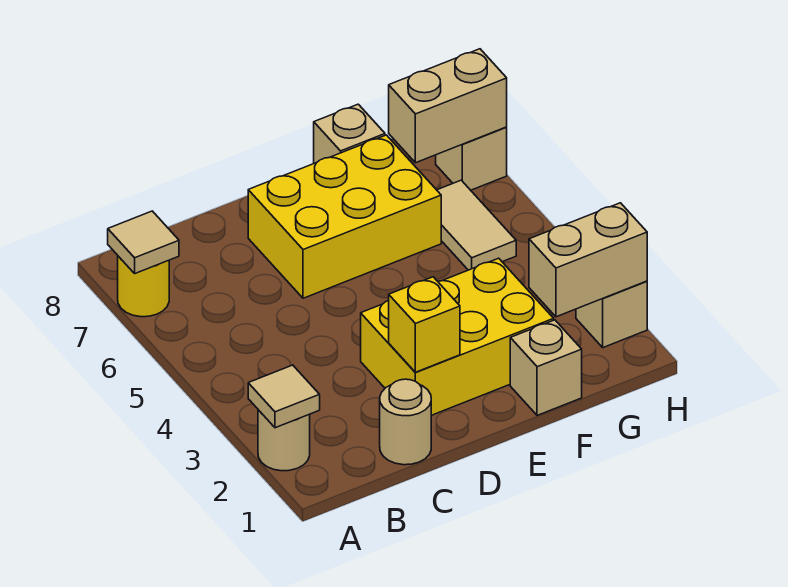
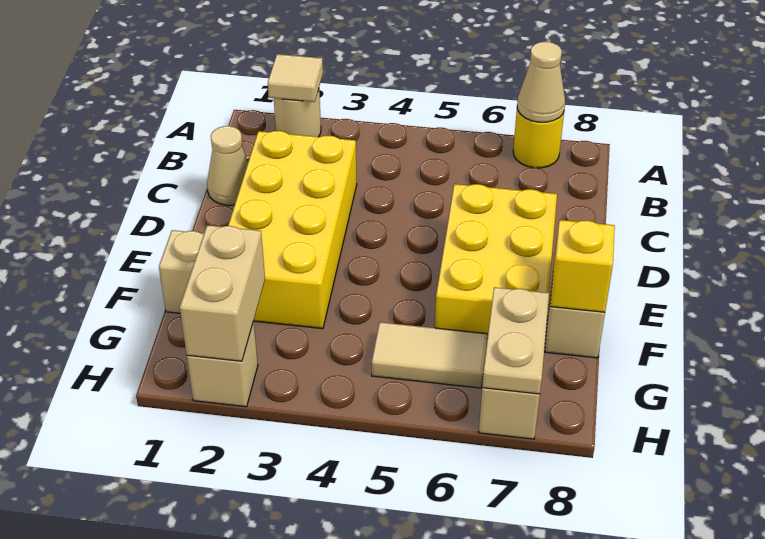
tan 1x1 tile [108,211,179,273] -> tan 1x1 cone [517,42,565,122]
tan 1x1 round brick [380,379,431,465] -> tan 1x1 cone [207,126,248,205]
yellow 2x3 brick [361,258,554,415] -> yellow 2x4 brick [228,131,357,329]
yellow 1x1 brick [389,277,460,372] -> yellow 1x1 brick moved to [550,220,615,312]
tan 1x2 brick [389,49,507,163] -> tan 1x2 plate [482,287,549,394]

